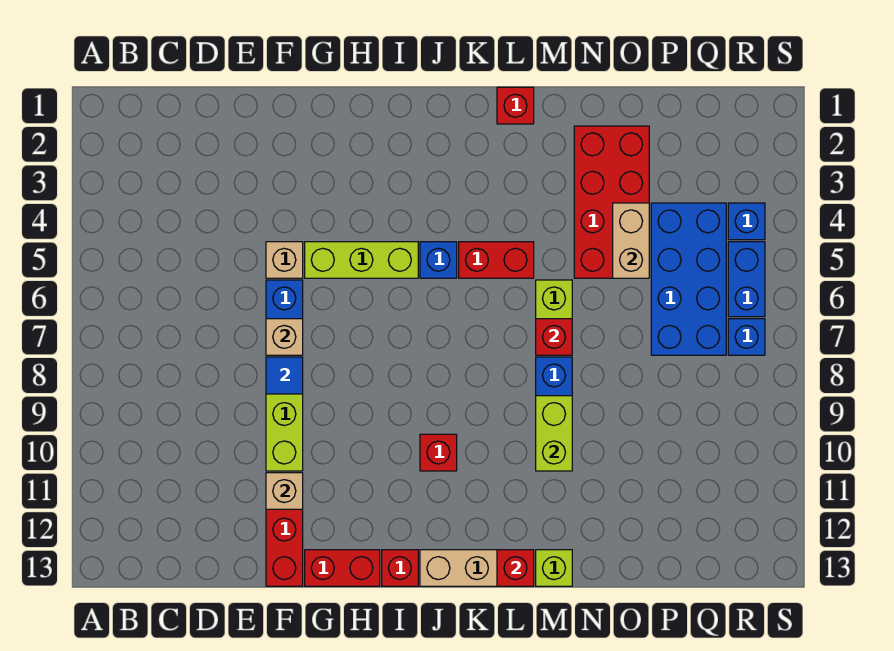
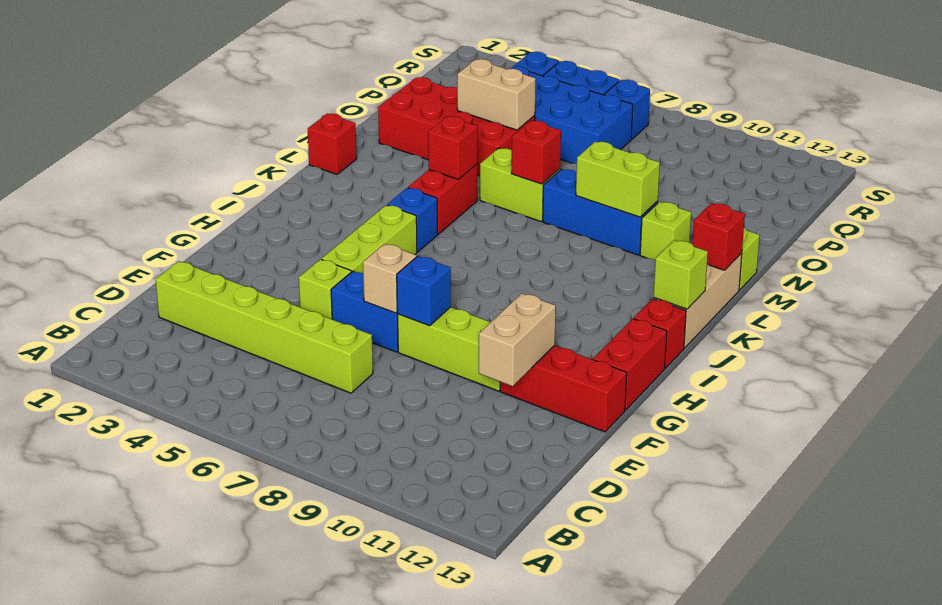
none -> lime 1x6 brick [155,261,373,393]
tan 1x1 brick [266,242,303,278] -> lime 1x1 brick [299,259,351,319]
blue 1x1 tile [266,357,303,394] -> blue 1x1 brick [397,256,451,326]
tan 1x1 brick [266,473,303,509] -> tan 1x2 brick [479,293,556,386]
red 1x1 brick [420,434,457,471] -> red 1x1 brick moved to [428,116,478,179]
none -> lime 1x1 brick [654,240,708,309]
none -> lime 1x1 brick [640,202,691,260]

